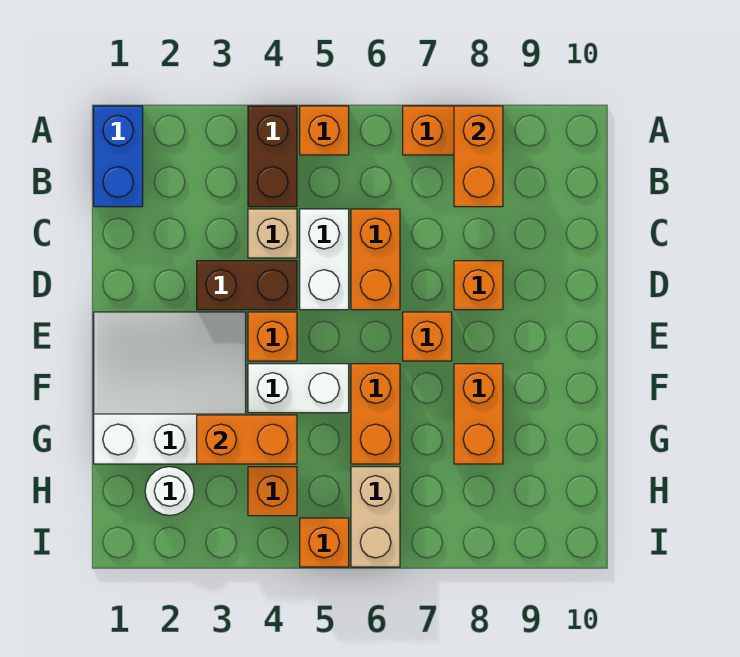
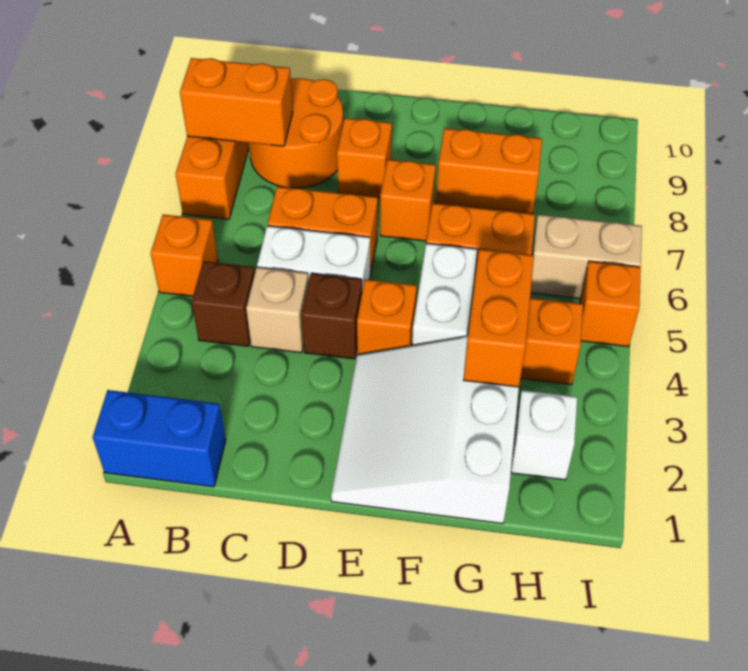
brown 1x2 brick [248,106,297,207] -> brown 1x1 brick [191,261,255,346]
none -> orange 2x2 round brick [249,78,343,188]
brown 1x2 brick [197,261,297,310] -> brown 1x1 brick [301,273,362,359]
white 1x1 round brick [145,467,194,516] -> white 1x1 brick [511,390,577,480]

